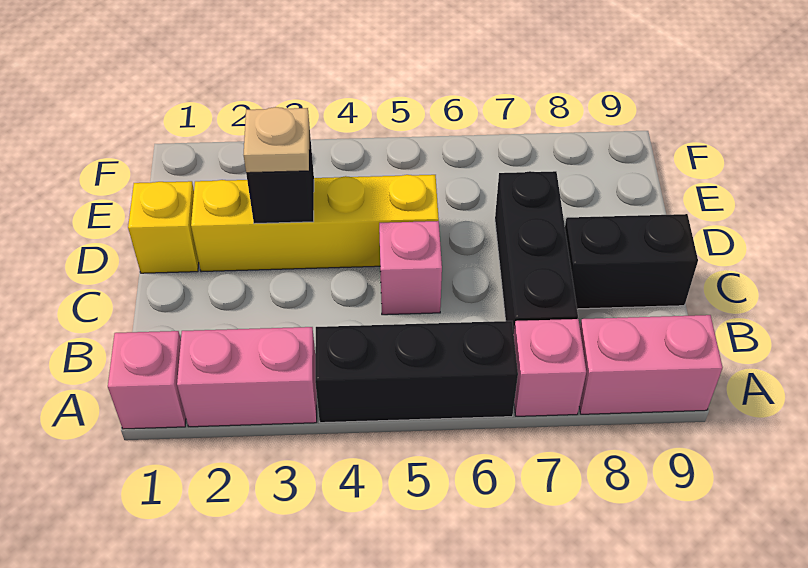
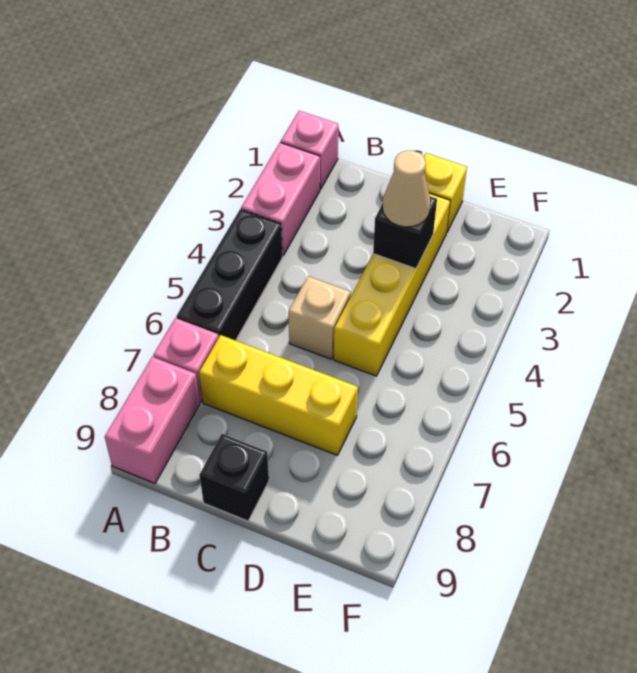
black 1x3 brick [495,171,578,332] -> yellow 1x3 brick [199,335,358,455]
pink 1x1 brick [379,221,442,315] -> tan 1x1 brick [288,276,351,359]
black 1x2 brick [565,214,698,309] -> black 1x1 brick [199,434,269,521]
tan 1x1 plate [243,107,309,173] -> tan 1x1 cone [382,151,431,227]

